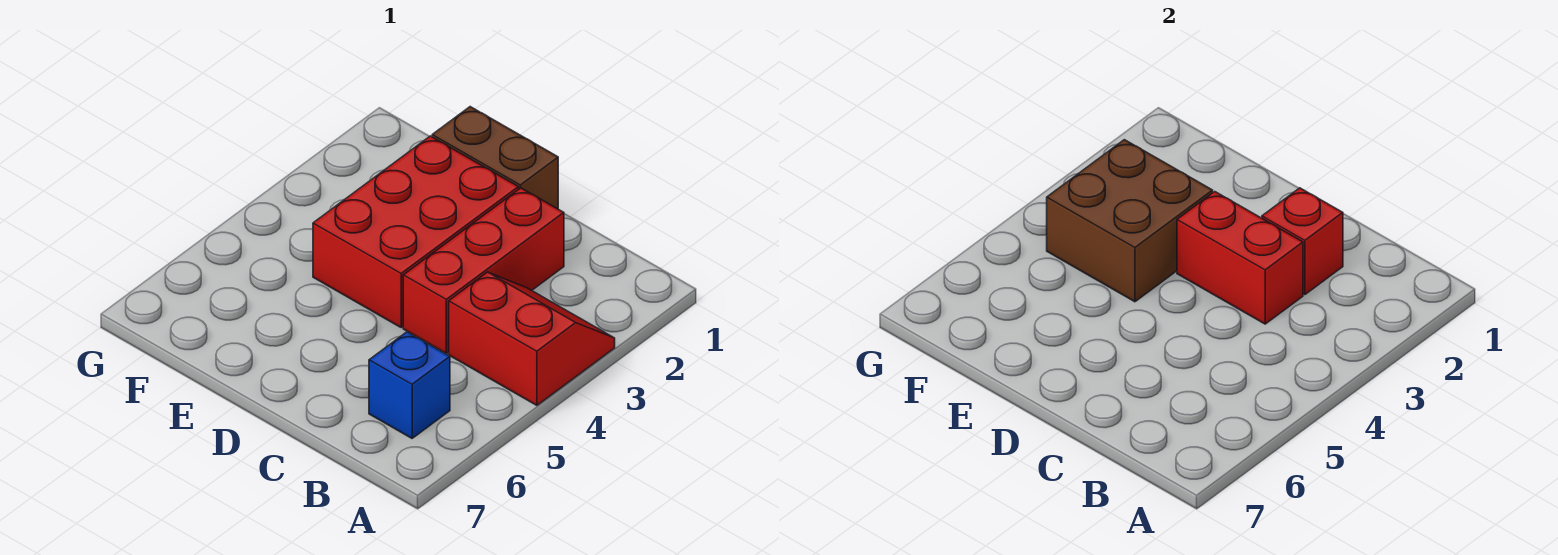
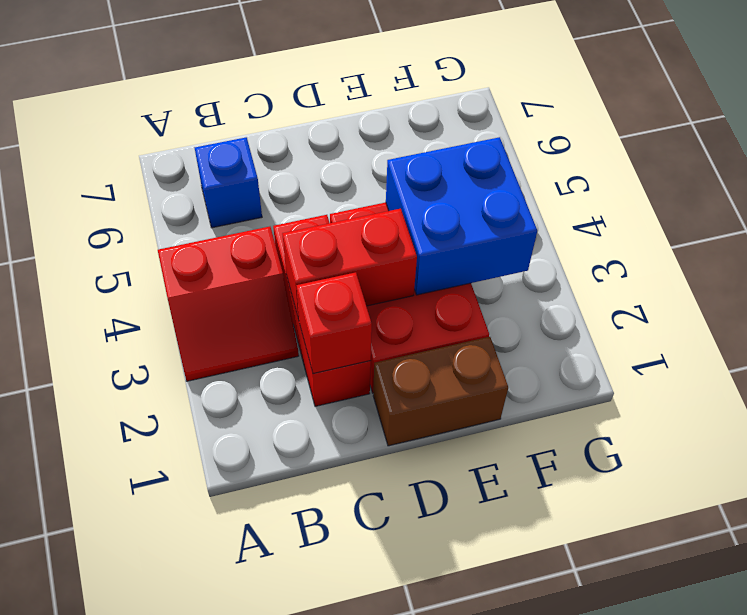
brown 2x2 brick [1047,140,1213,302] -> blue 2x2 brick [386,137,537,295]

